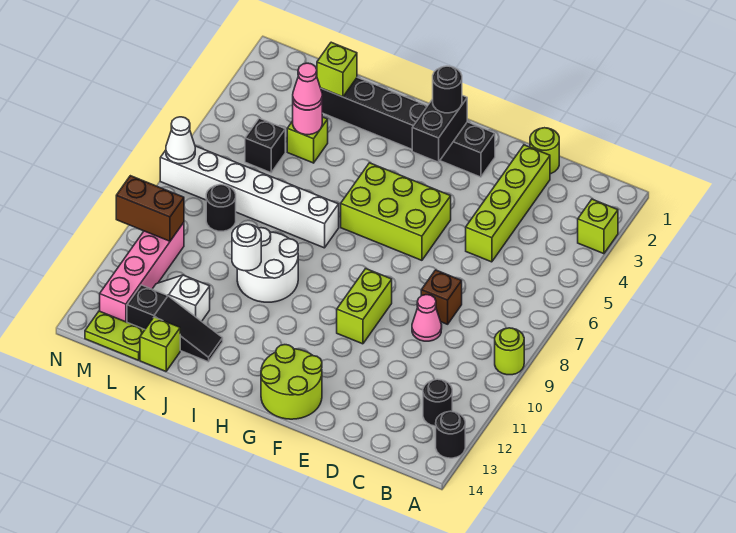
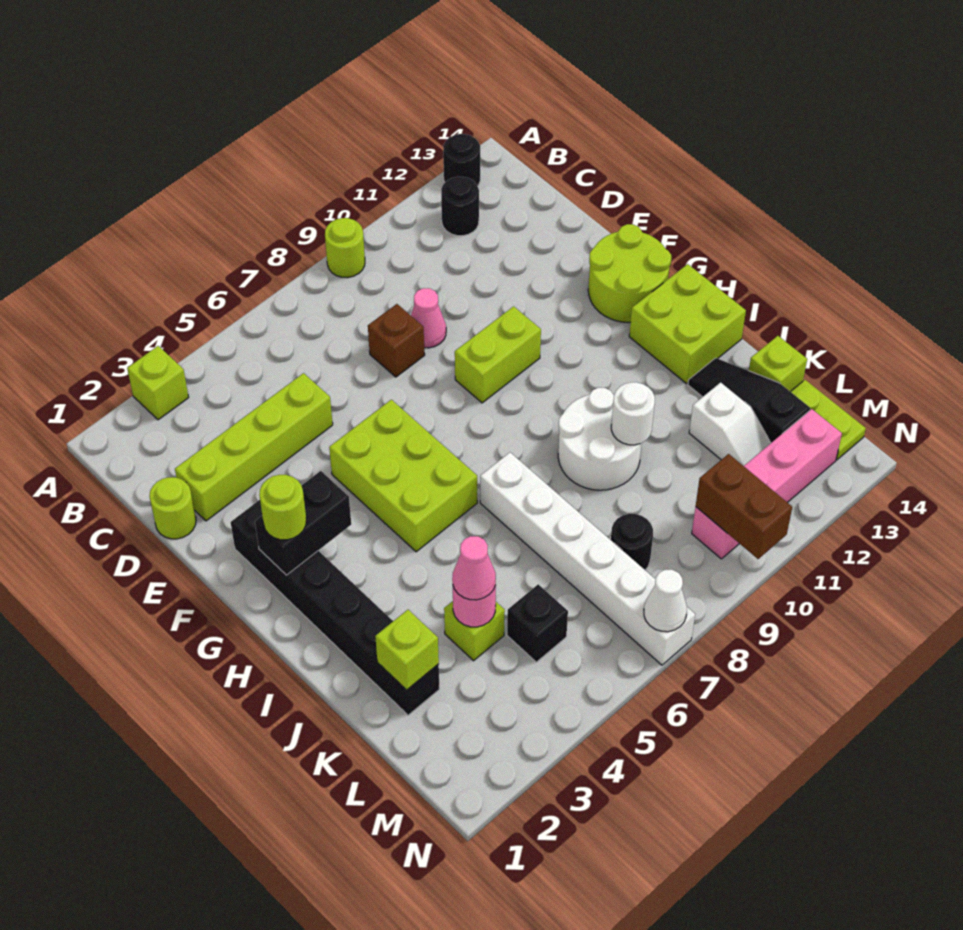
black 1x1 round brick [433,66,462,113] -> lime 1x1 round brick [259,475,306,540]
none -> lime 2x2 brick [629,264,746,384]

